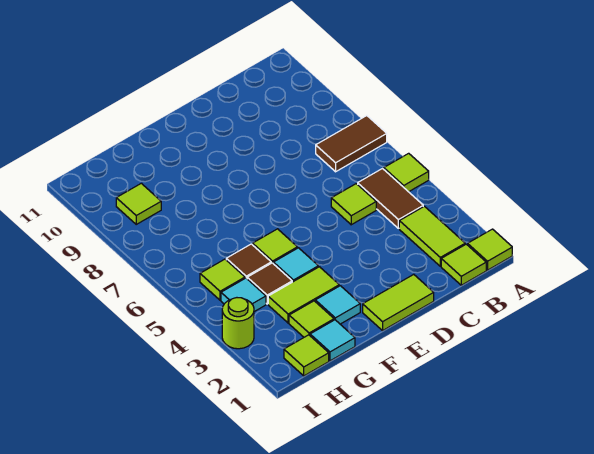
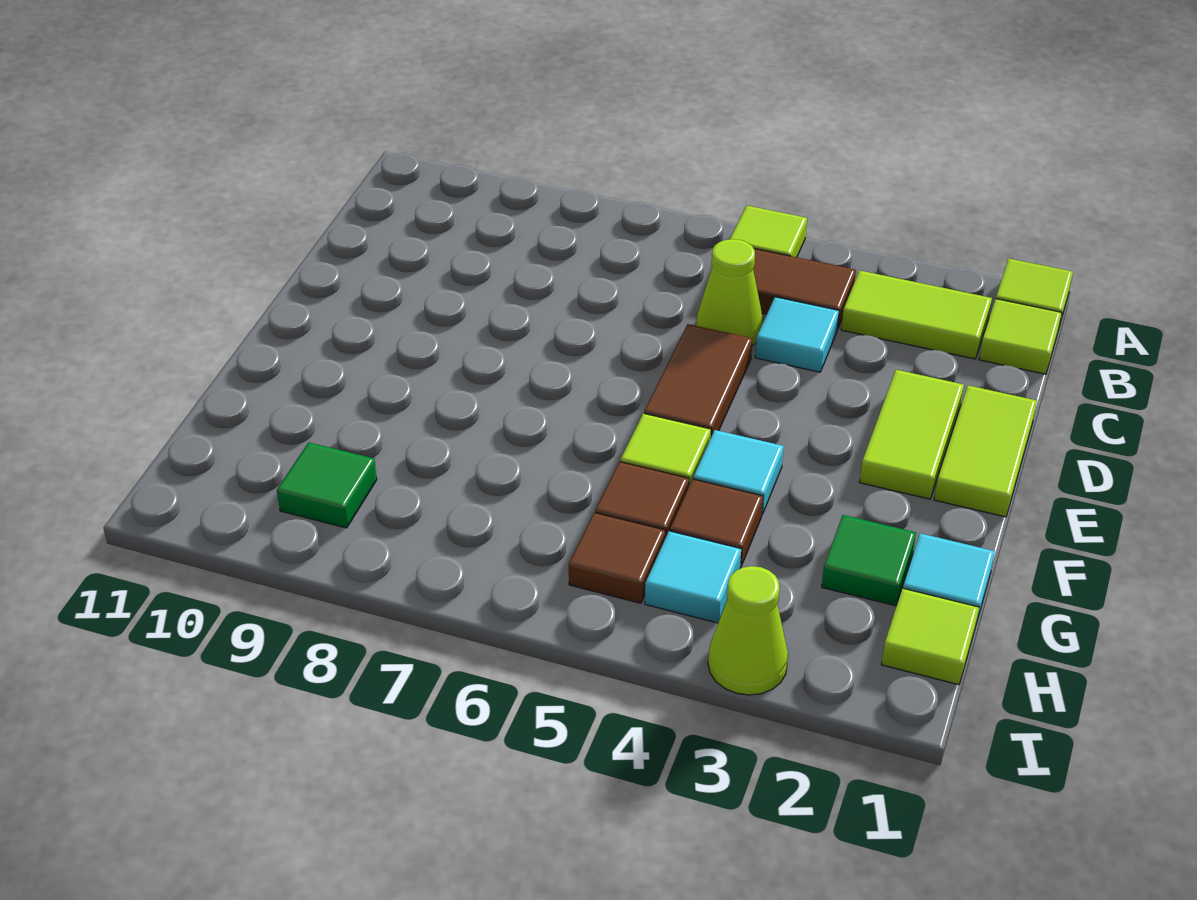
brown 1x2 tile [316,116,387,172] -> brown 1x2 tile moved to [644,324,752,437]
lime 1x1 tile [331,184,376,225] -> lime 1x1 cone [696,239,763,346]
cyan 1x1 tile [315,286,360,324] -> cyan 1x1 tile moved to [755,297,839,372]
lime 1x2 tile [268,267,339,323] -> lime 1x2 tile moved to [860,370,964,499]
lime 1x1 tile [289,301,334,337] -> green 1x1 tile [822,515,916,606]
lime 1x1 tile [200,259,245,300] -> brown 1x1 tile [569,513,665,603]
lime 1x1 tile [116,183,161,224] -> green 1x1 tile [277,442,377,528]
lime 1x1 round brick [222,298,254,349] -> lime 1x1 cone [708,566,788,695]

